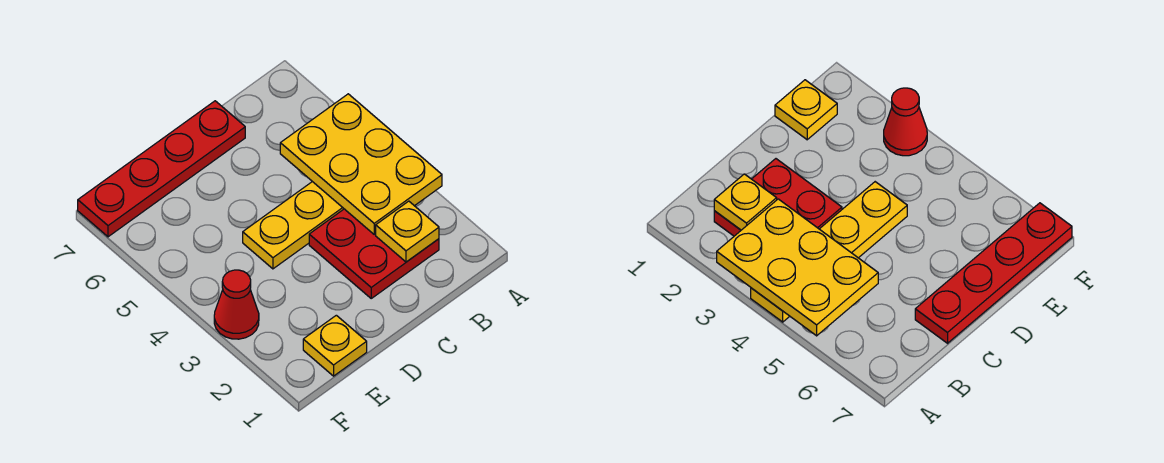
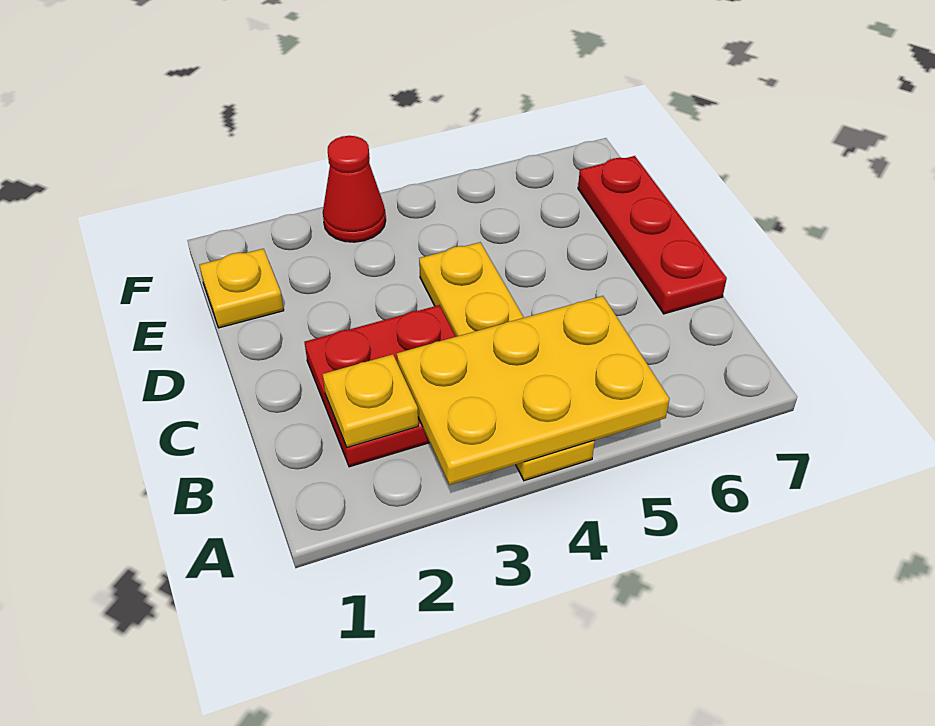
red 1x4 plate [78,101,245,237] -> red 1x3 plate [578,156,727,314]

